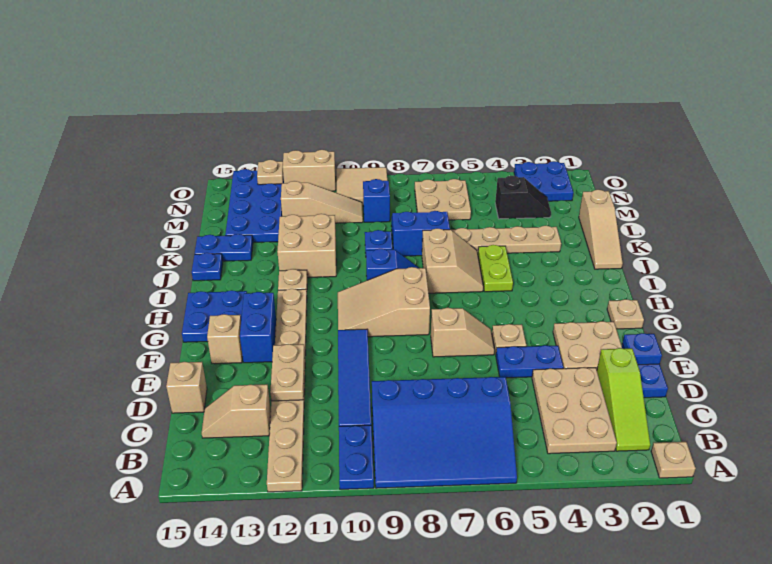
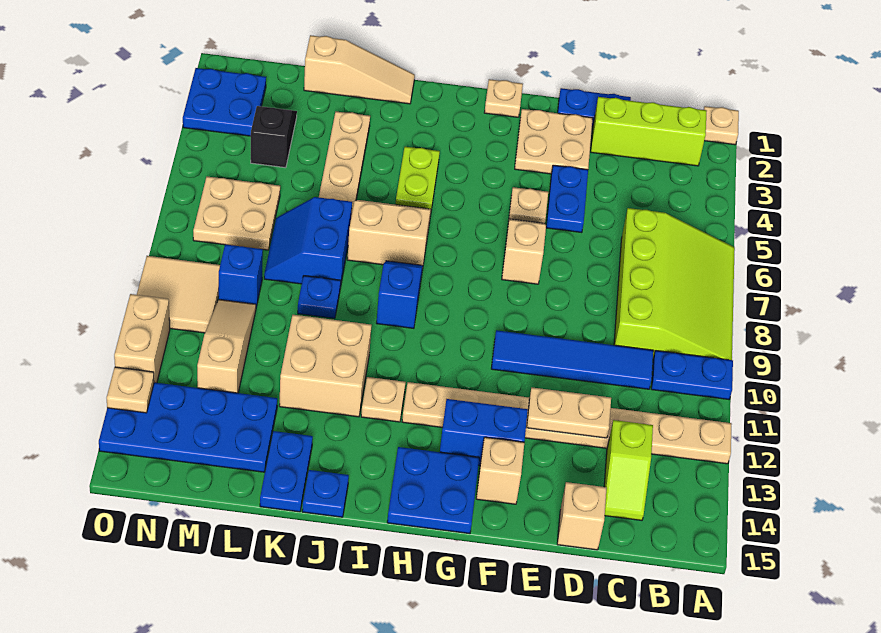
blue 3x4 slope [372,377,517,488] -> lime 3x4 slope [614,208,735,360]
lime 1x3 slope [597,348,650,451] -> lime 1x3 brick [591,97,707,166]
tan 2x3 plate [532,368,617,454] -> none
tan 1x2 slope [202,384,271,438] -> lime 1x2 slope [604,420,653,520]
blue 1x1 plate [622,333,662,365] -> none
tan 2x3 slope [338,267,430,337] -> none
lime 1x2 plate [478,245,513,292] -> lime 1x2 plate turned to [395,147,440,210]

